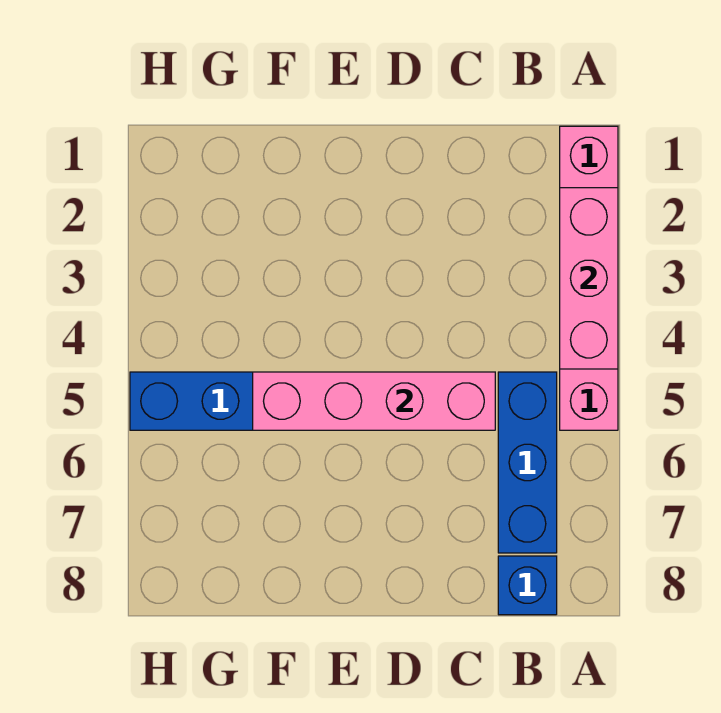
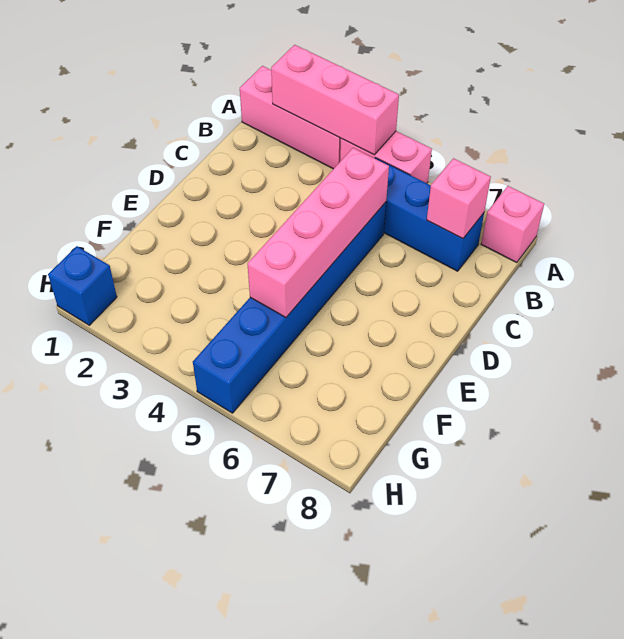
none -> pink 1x1 brick [481,186,544,263]
none -> pink 1x1 brick [427,158,491,238]
blue 1x1 brick [498,556,557,615] -> blue 1x1 brick moved to [48,246,117,325]

